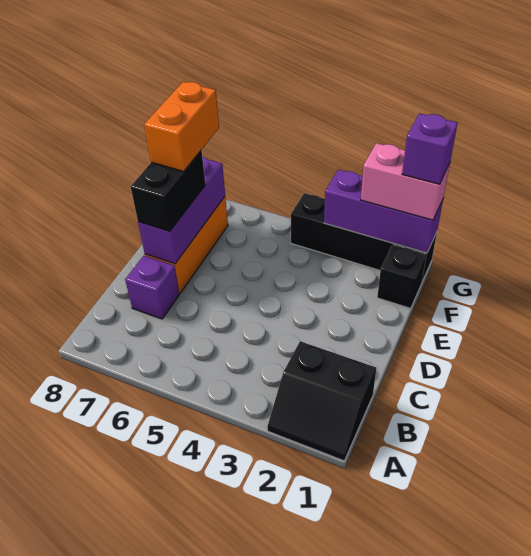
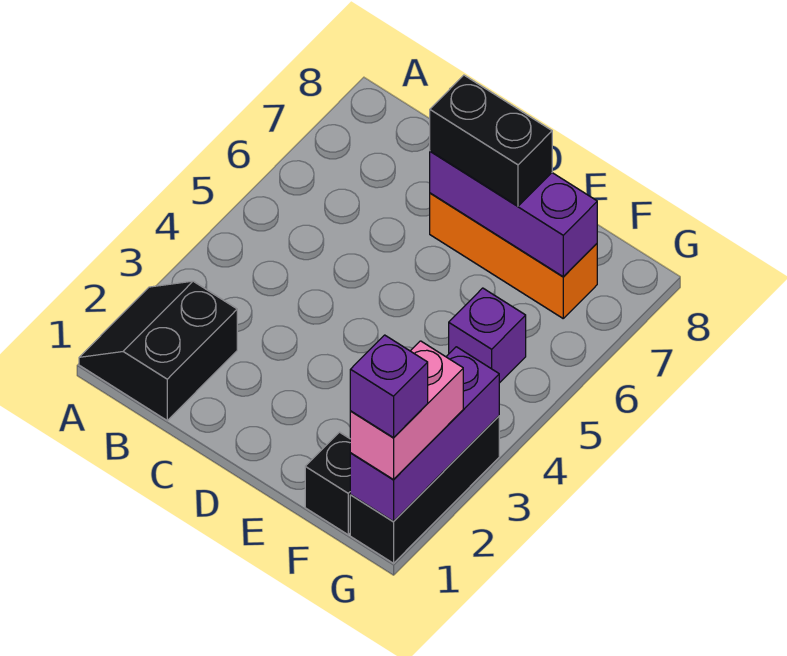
purple 1x1 brick [125,256,179,319] -> purple 1x1 brick moved to [449,288,526,383]
orange 1x2 brick [144,82,219,171] -> none
black 1x4 brick [291,193,437,282] -> black 1x3 brick [350,416,499,563]

